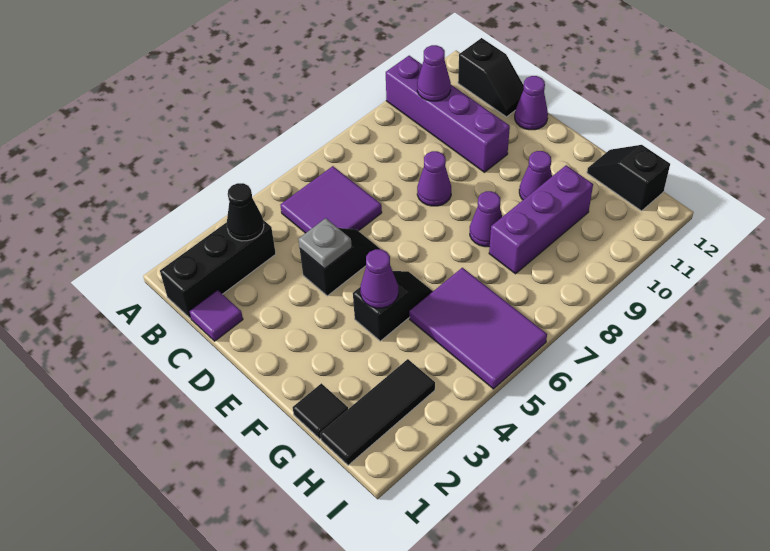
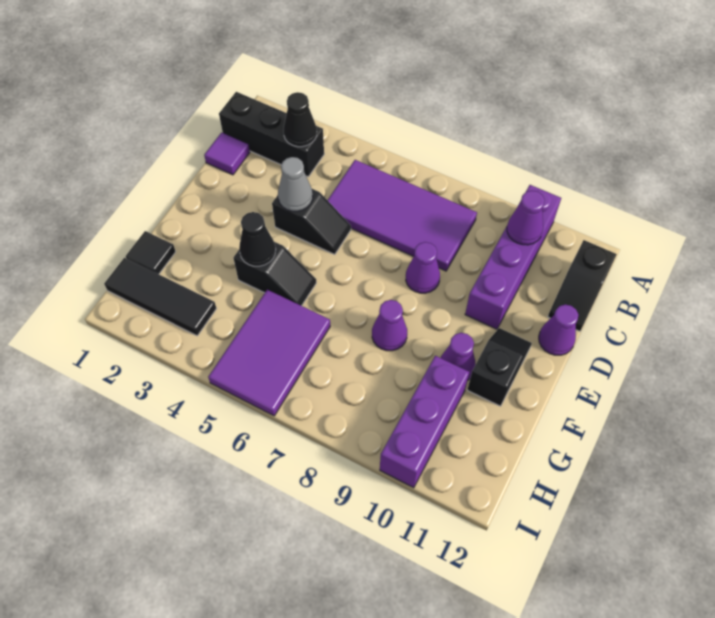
purple 2x2 tile [280,166,382,233] -> purple 2x4 tile [328,160,477,271]
grey 1x1 plate [298,218,352,269] -> grey 1x1 cone [278,157,313,211]
purple 1x1 cone [360,249,398,308] -> black 1x1 cone [239,212,276,266]
purple 1x3 brick [489,165,593,274] -> purple 1x3 brick turned to [380,356,469,488]
black 1x2 slope [587,145,670,211] -> black 1x2 slope moved to [467,328,532,406]

